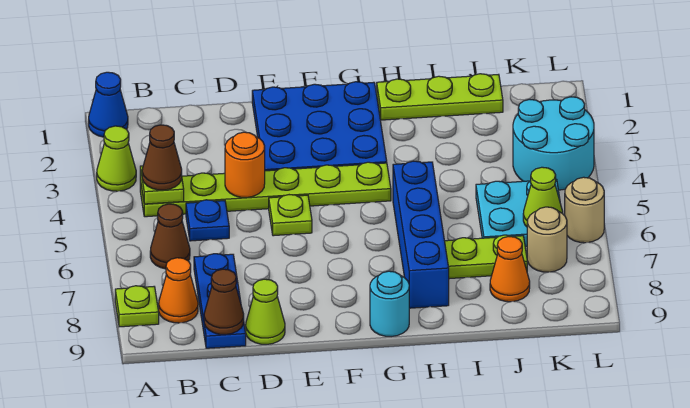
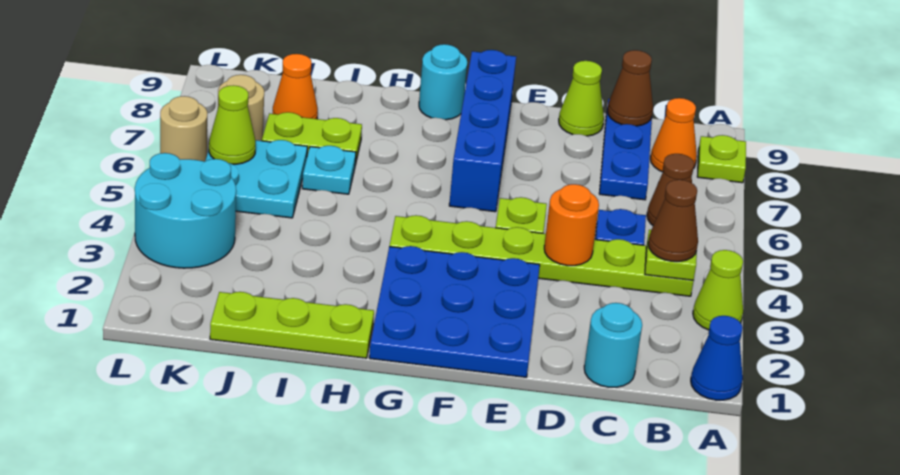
none -> cyan 1x1 round brick [584,303,642,387]
blue 1x4 brick [393,161,449,308] -> blue 1x4 brick moved to [449,50,516,212]
none -> cyan 1x1 plate [302,146,356,194]

